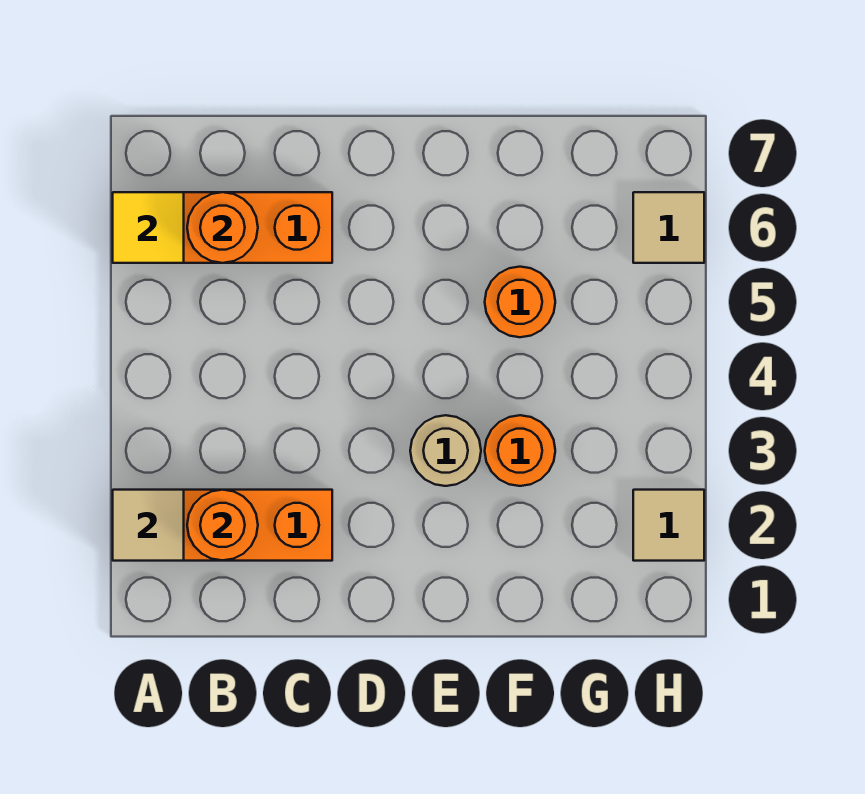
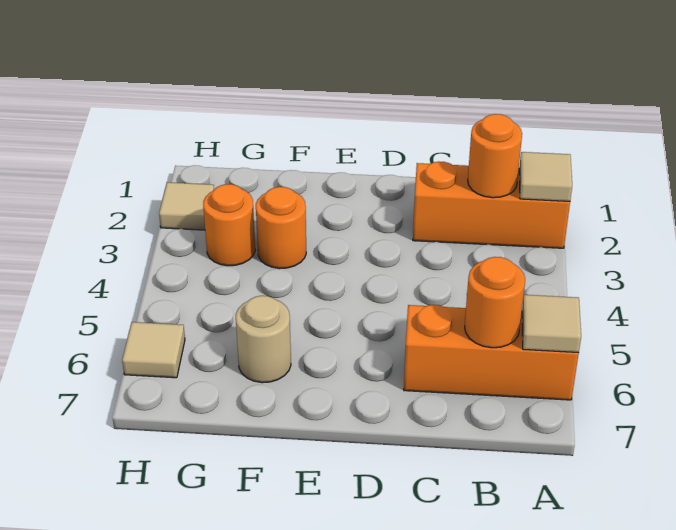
yellow 1x1 tile [113,192,184,263] -> tan 1x1 tile [522,295,581,353]
tan 1x1 round brick [410,415,481,486] -> tan 1x1 round brick moved to [236,296,291,383]
orange 1x1 round brick [485,267,555,337] -> orange 1x1 round brick moved to [203,184,255,266]

